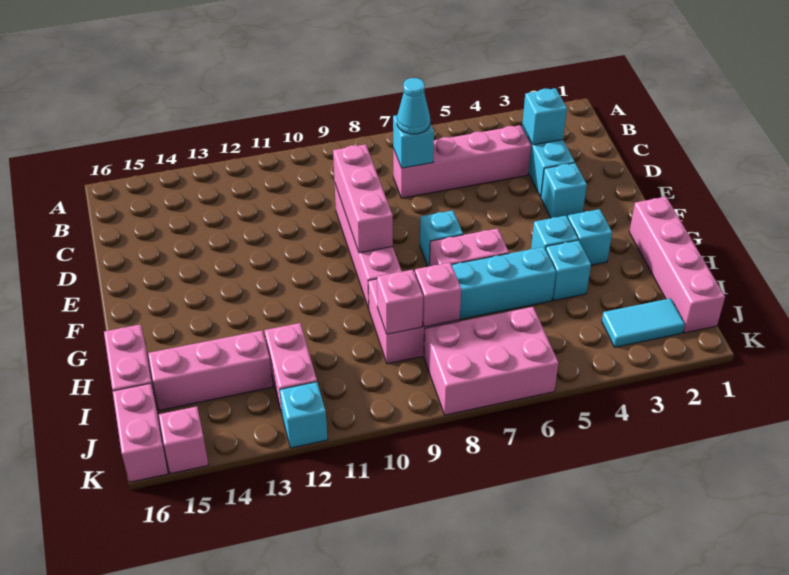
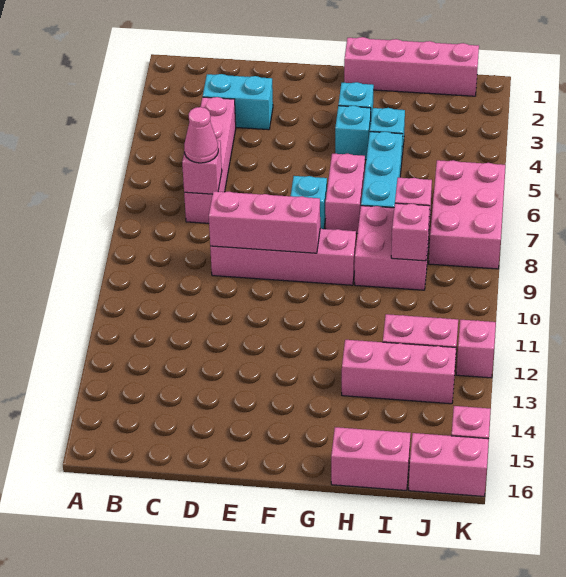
cyan 1x1 brick [522,88,567,145] -> none
cyan 1x1 brick [393,115,434,168] -> pink 1x1 brick [182,140,222,194]
cyan 1x1 cone [397,78,430,134] -> pink 1x1 cone [184,107,218,163]
cyan 1x1 brick [541,163,587,218] -> none
pink 1x3 brick [148,331,273,410] -> pink 1x3 brick turned to [342,340,456,404]
cyan 1x2 tile [602,298,685,347] -> none
cyan 1x1 brick [280,382,328,448] -> pink 1x1 brick [456,320,496,378]

